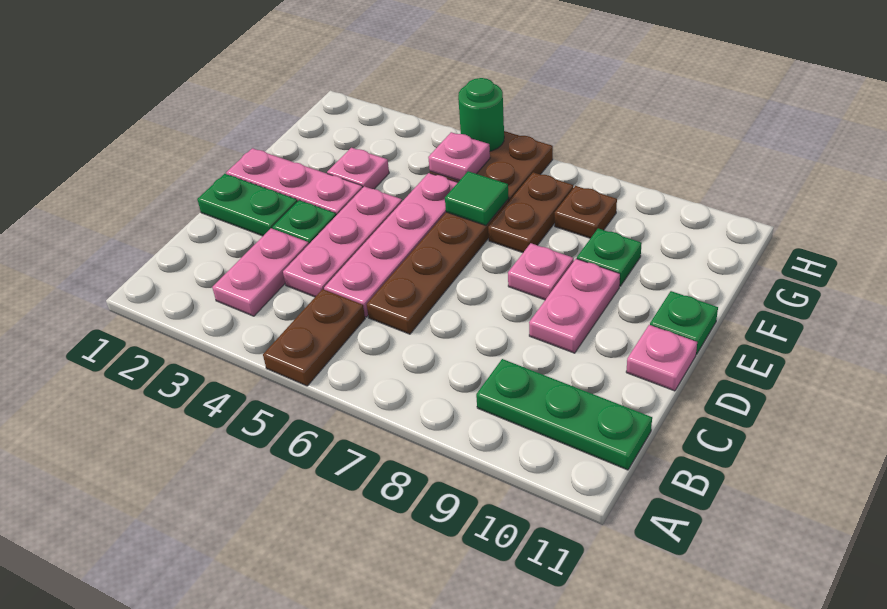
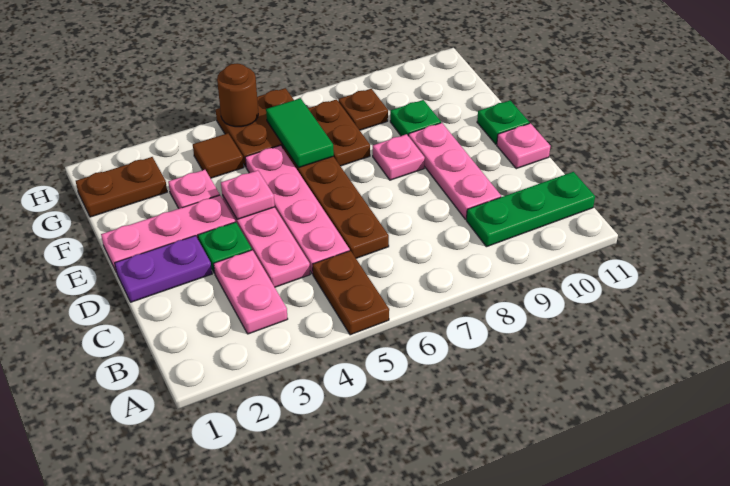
green 1x2 plate [197,174,298,236] -> purple 1x2 plate [115,236,212,302]
pink 1x2 plate [529,259,620,353] -> pink 1x3 plate [408,123,501,219]
green 1x1 tile [445,171,509,225] -> green 1x2 tile [266,98,334,168]
none -> brown 1x2 plate [76,157,167,217]
none -> brown 1x1 tile [193,133,244,178]
pink 1x1 plate [428,132,490,181] -> pink 1x1 plate moved to [221,170,275,219]
green 1x1 round brick [458,78,504,151] -> brown 1x1 round brick [217,63,258,127]

